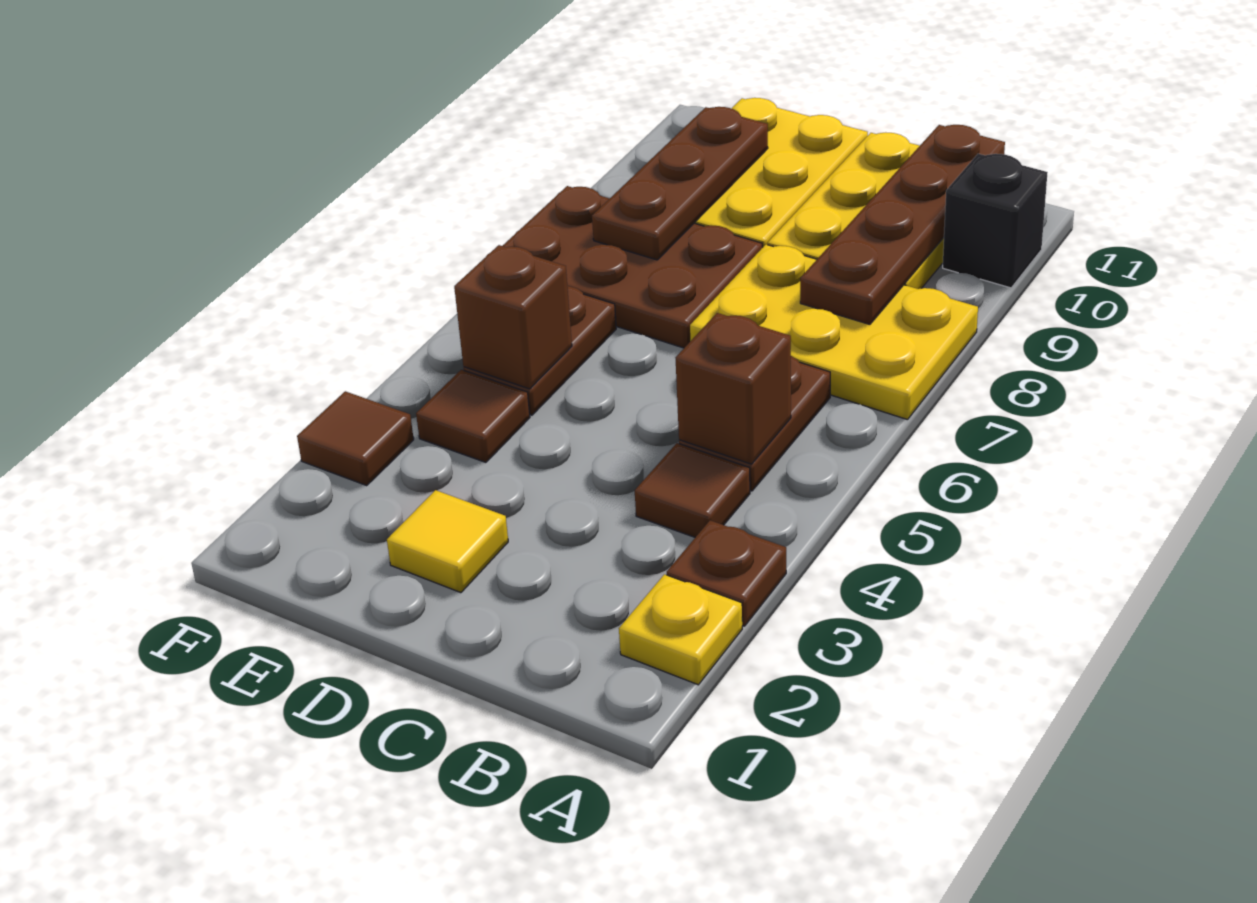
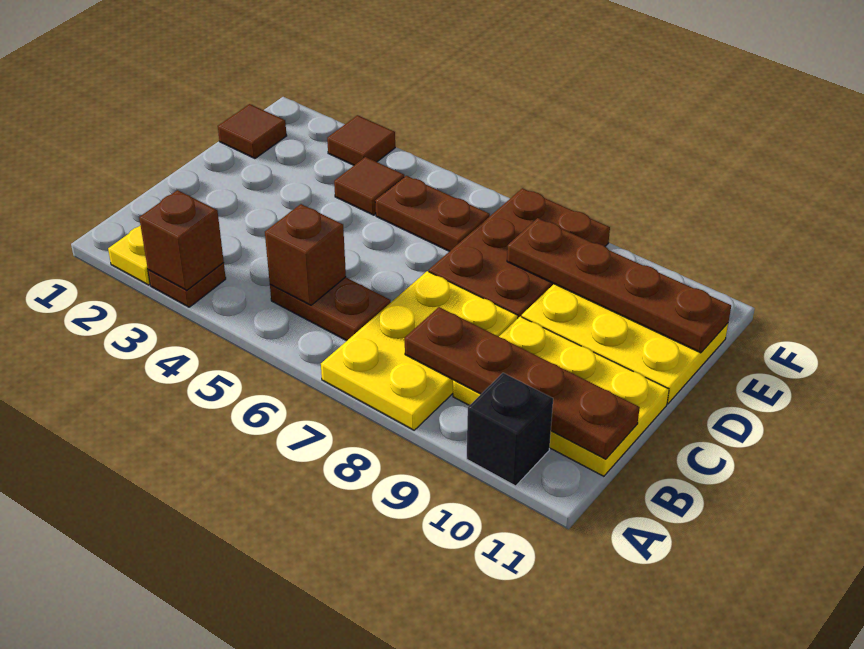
brown 1x1 tile [635,443,750,537] -> brown 1x1 tile moved to [218,104,287,158]
yellow 1x1 tile [387,490,508,593] -> none
brown 1x1 brick [454,245,572,389] -> brown 1x1 brick moved to [139,190,224,290]
brown 1x3 plate [592,107,768,260] -> brown 1x4 plate [507,218,731,353]

